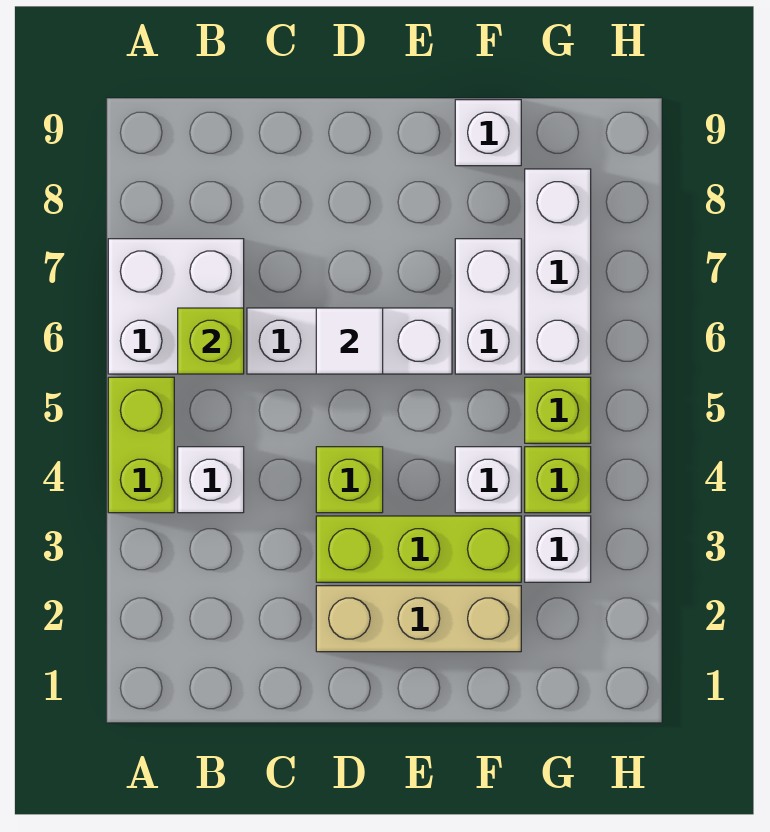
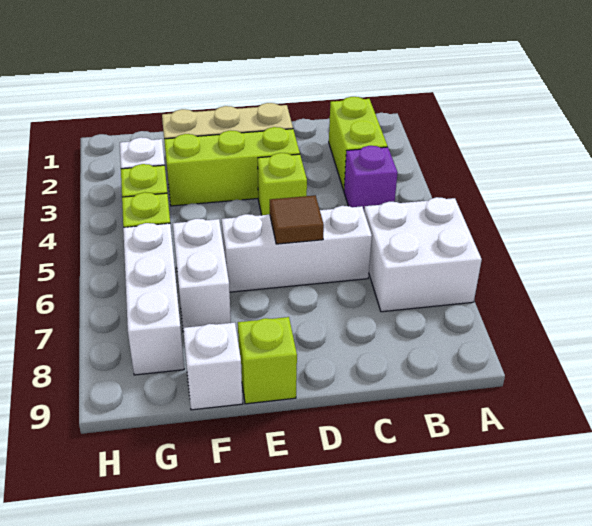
lime 1x2 brick [108,377,174,513] -> lime 1x2 brick moved to [329,97,387,190]
white 1x1 brick [178,447,244,513] -> purple 1x1 brick [344,146,398,210]
lime 1x1 brick [178,308,244,374] -> lime 1x1 brick moved to [238,317,297,404]
white 1x1 tile [316,308,383,374] -> brown 1x1 tile [270,195,324,244]
white 1x1 brick [455,447,521,513] -> none

